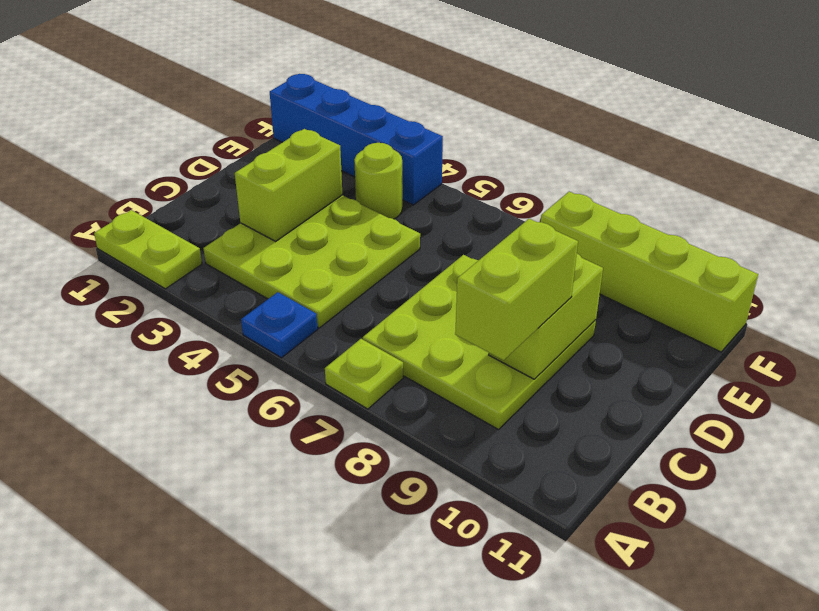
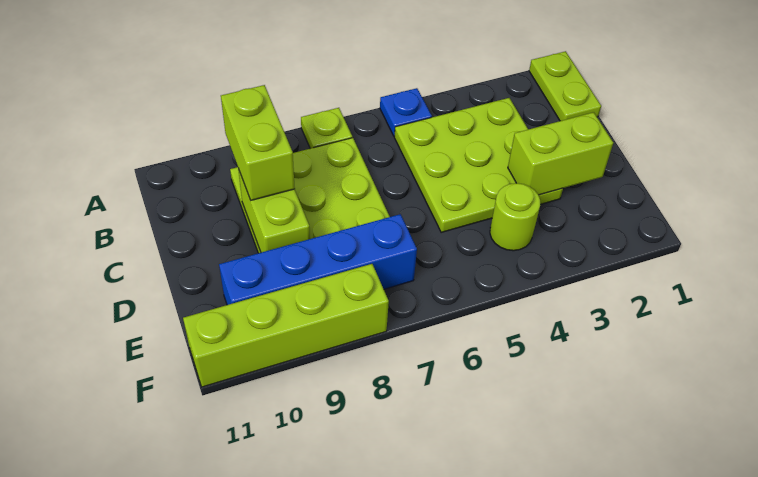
lime 1x2 plate [94,210,202,289] -> lime 1x2 plate turned to [529,51,601,121]
lime 1x2 brick [235,129,342,241] -> lime 1x2 brick turned to [508,112,613,195]
blue 1x4 brick [270,74,443,205] -> blue 1x4 brick moved to [219,214,417,305]

